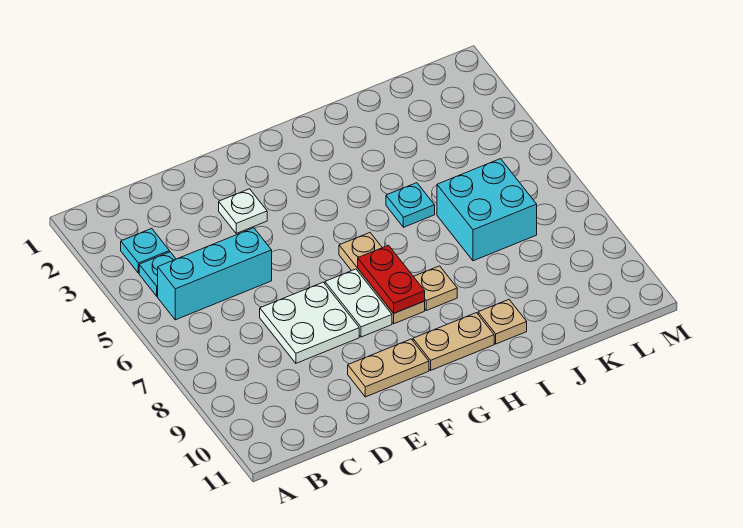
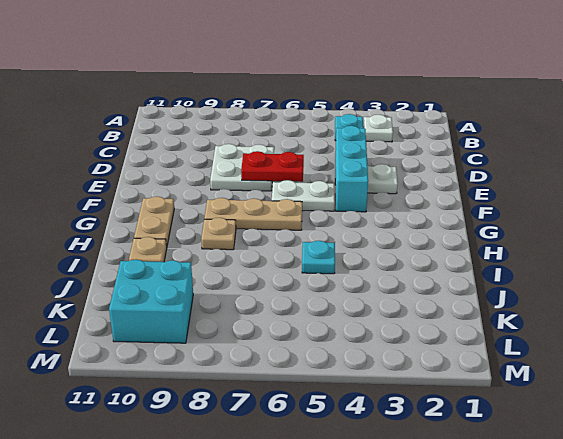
cyan 1x1 plate [121,229,169,273] -> white 1x1 plate [364,115,393,142]
cyan 1x3 brick [158,228,272,320] -> cyan 1x3 brick moved to [335,126,368,212]
tan 1x2 plate [348,339,429,397] -> none
white 1x2 plate [325,269,392,337] -> white 1x2 plate moved to [272,180,335,211]
red 1x2 plate [358,245,425,313] -> red 1x2 plate moved to [241,151,304,182]
cyan 2x2 brick [437,159,537,261] -> cyan 2x2 brick moved to [109,260,193,343]

